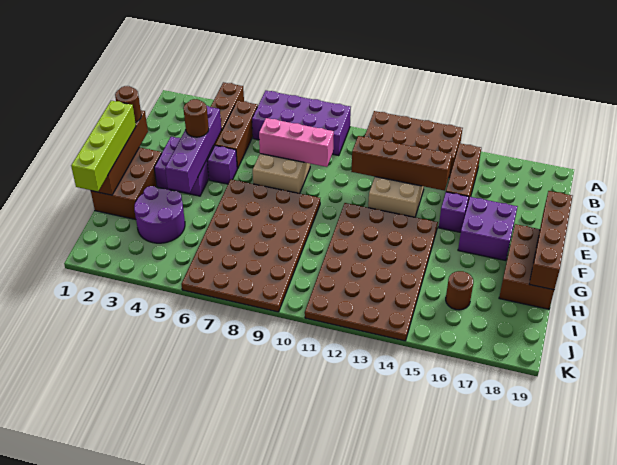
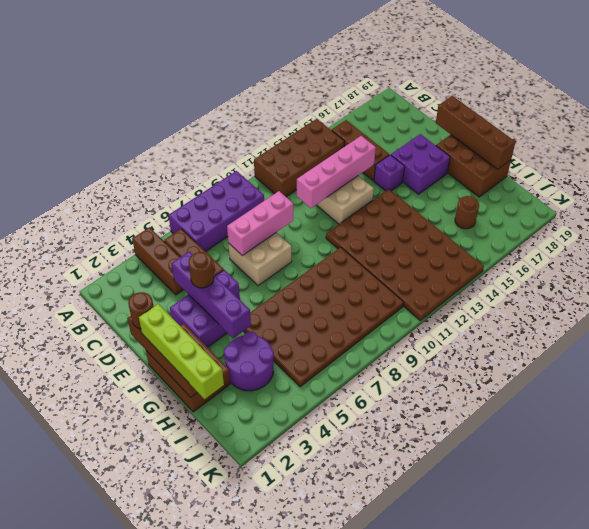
brown 1x4 brick [351,136,452,191] -> pink 1x4 brick [297,136,376,208]
brown 4x6 plate [182,179,320,312] -> brown 4x6 plate turned to [244,247,404,387]

